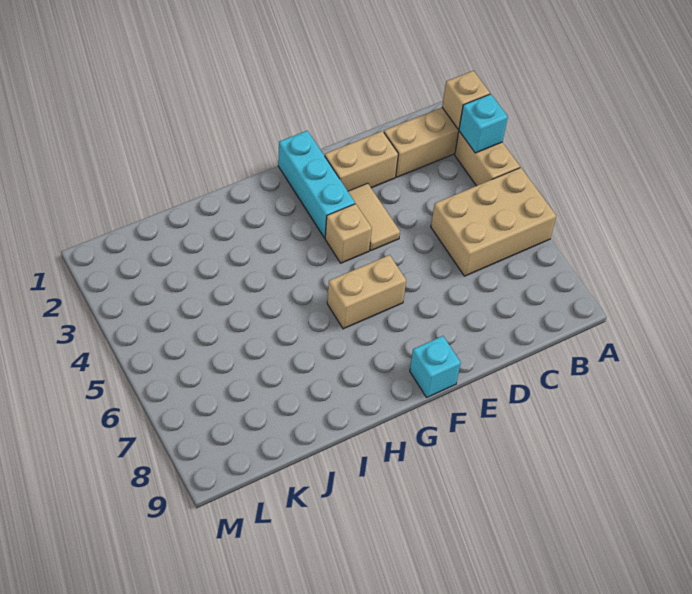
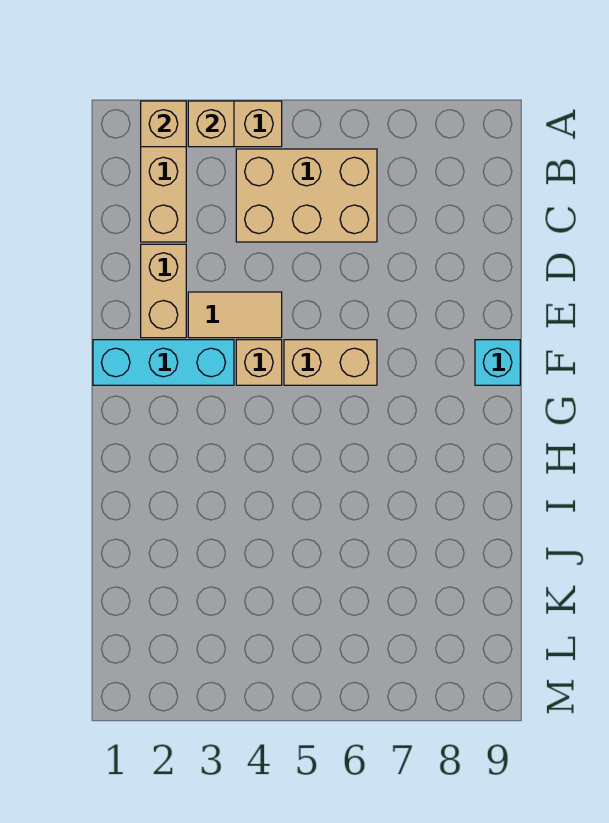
cyan 1x1 brick [459,94,508,153] -> tan 1x1 brick [188,101,234,147]
tan 2x3 brick [431,168,556,276] -> tan 2x3 brick turned to [236,149,377,242]
tan 1x2 brick [327,255,406,329] -> tan 1x2 brick turned to [284,340,377,385]

